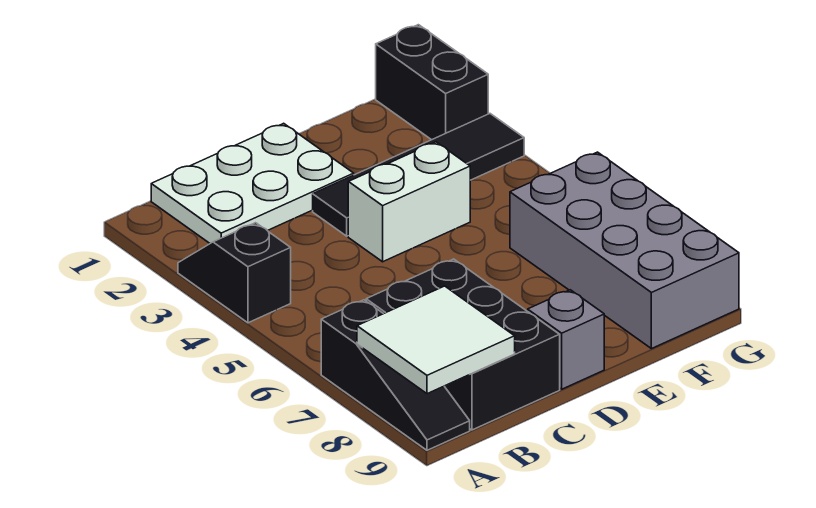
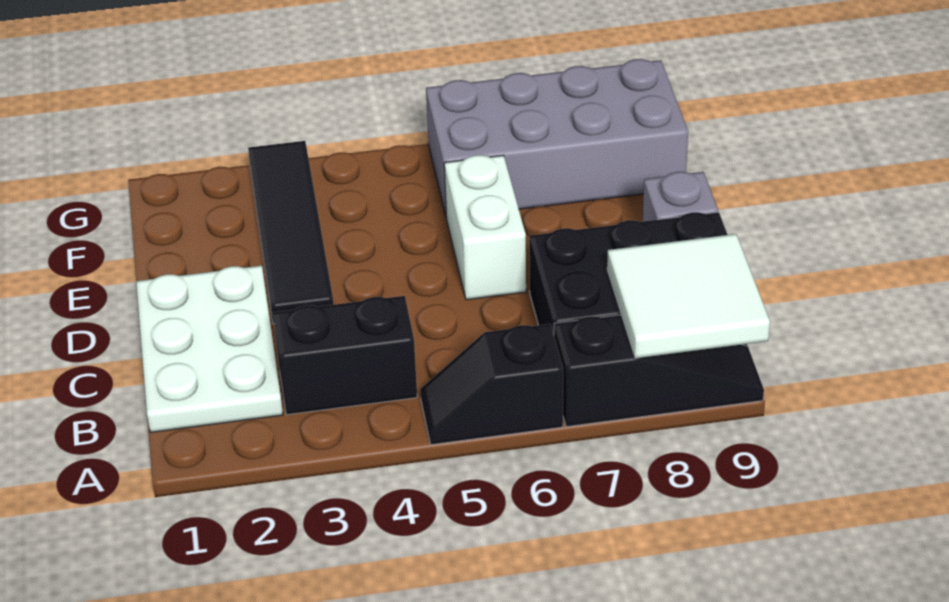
black 1x2 slope [178,223,291,323] -> black 1x2 slope moved to [420,324,563,445]
white 1x2 brick [348,142,470,262] -> white 1x2 brick moved to [444,155,526,300]
black 1x2 brick [376,25,488,140] -> black 1x2 brick moved to [273,296,417,415]

